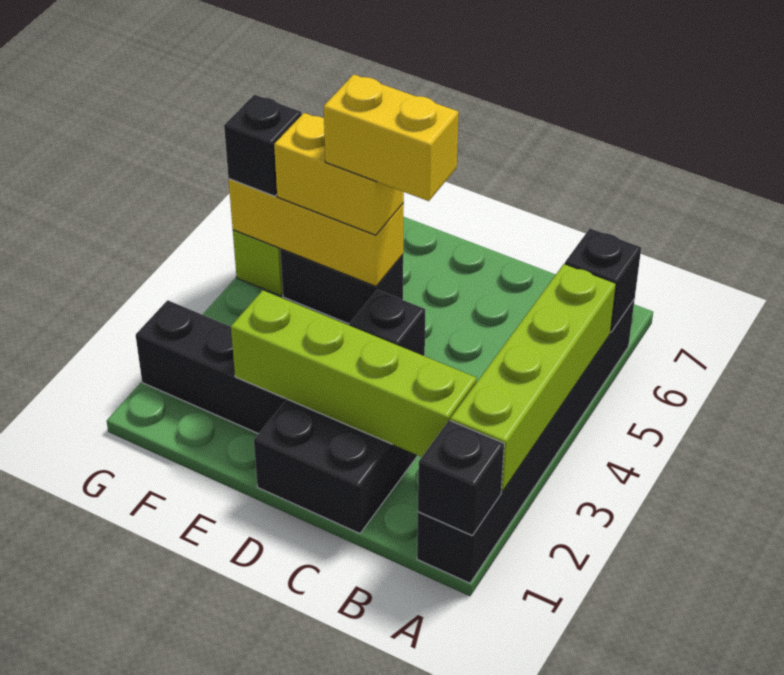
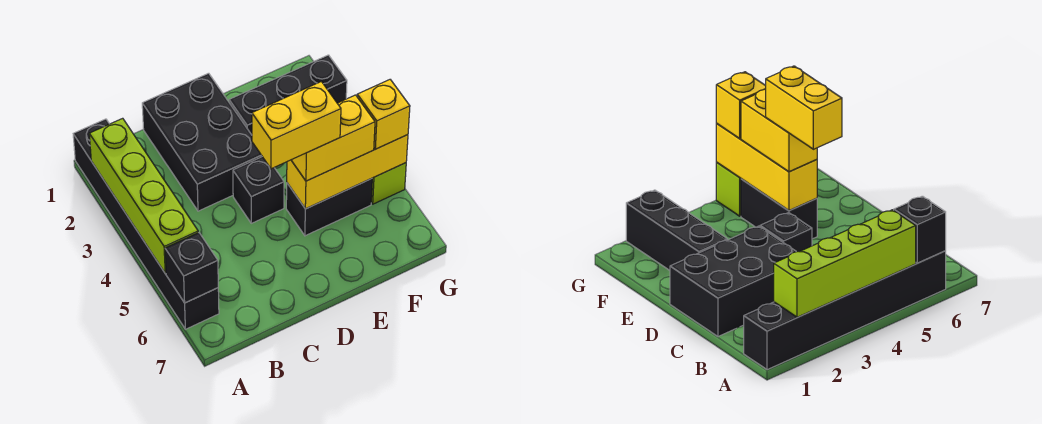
black 1x1 brick [418,420,504,536] -> none
lime 1x4 brick [231,290,477,457] -> none
black 1x1 brick [224,95,302,196] -> yellow 1x1 brick [357,80,410,149]

